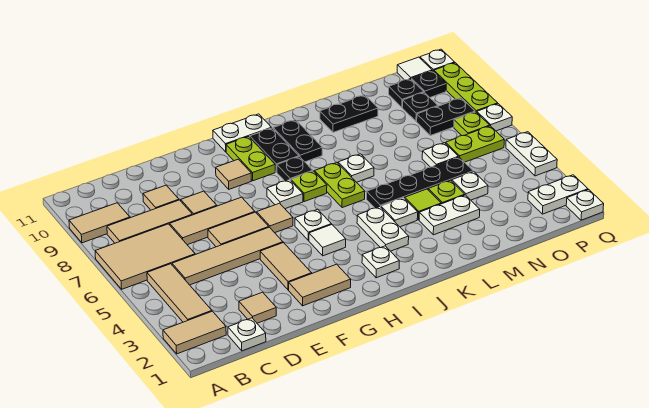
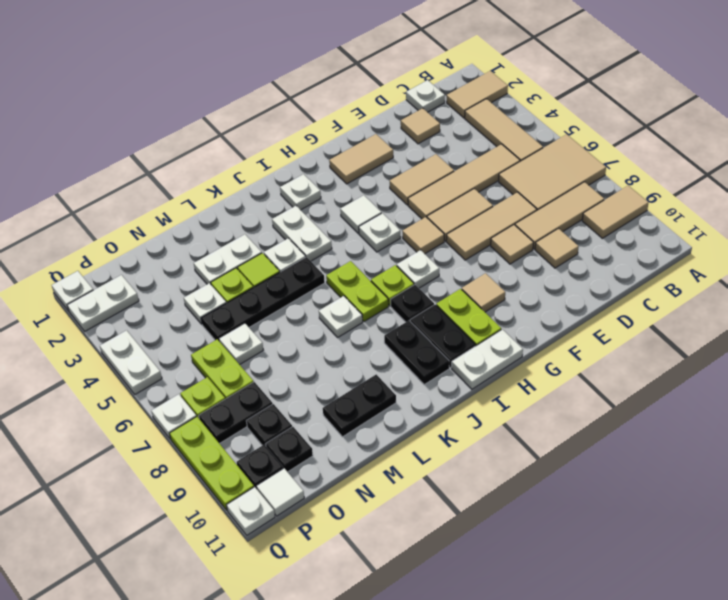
tan 1x2 tile [260,242,312,290] -> tan 1x2 tile turned to [390,154,454,205]
lime 1x2 plate [446,126,504,162] -> lime 1x2 plate turned to [191,339,254,399]

